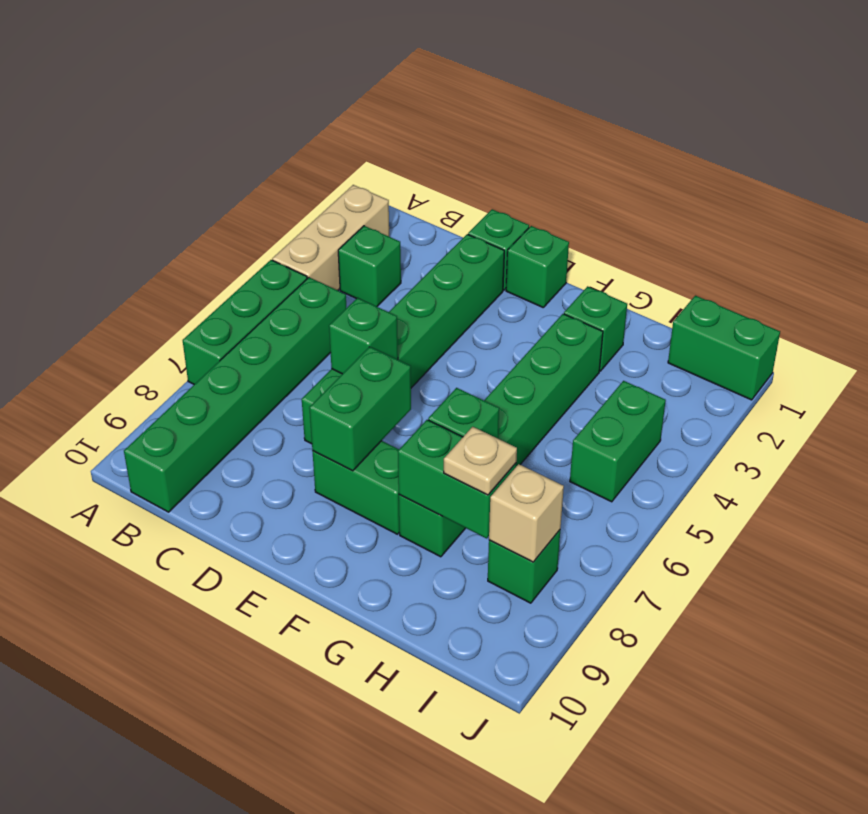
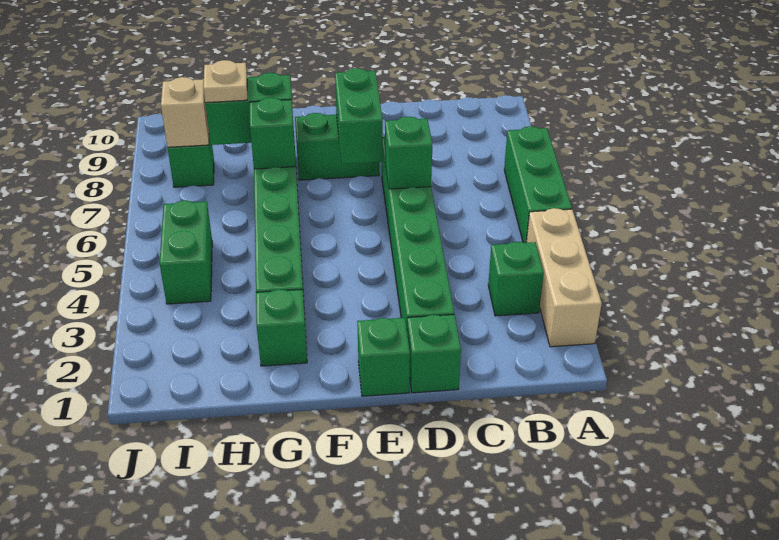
green 1x6 brick [124,278,346,512] -> none
green 1x2 brick [668,296,780,400] -> none

